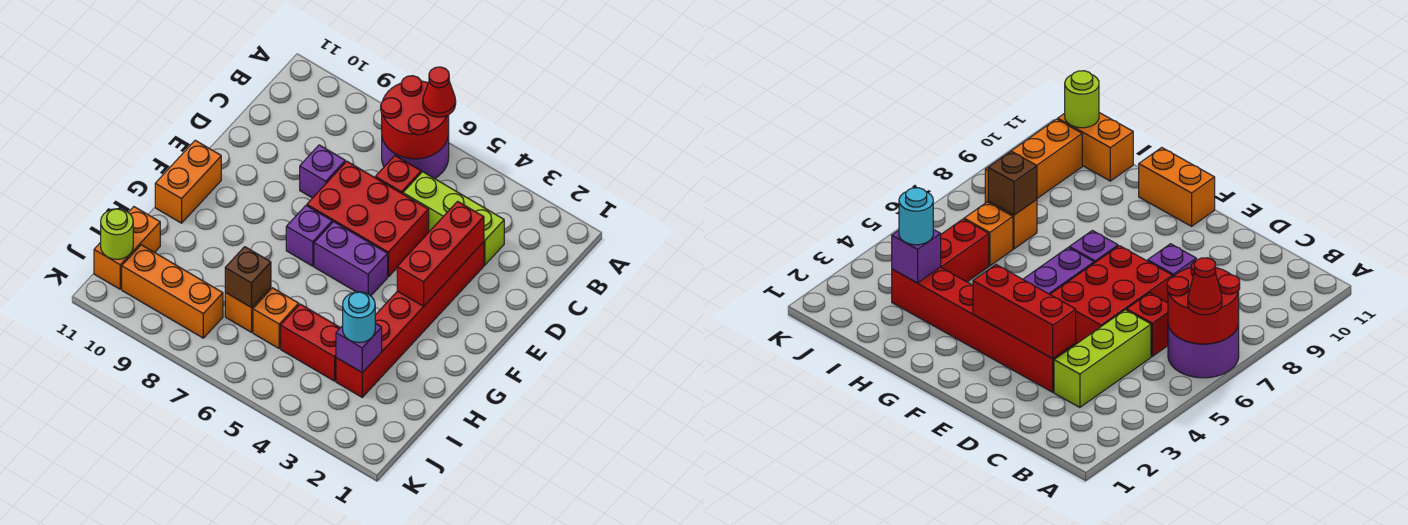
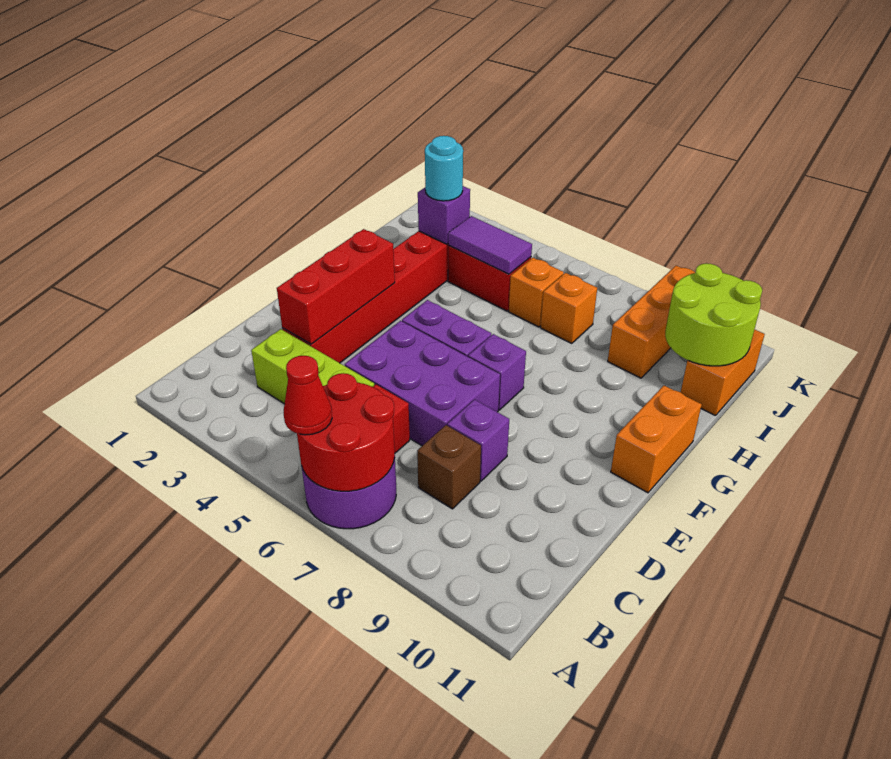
red 2x3 brick [307,161,429,277] -> purple 2x3 brick [345,321,500,446]
none -> purple 1x2 tile [448,216,532,274]
brown 1x1 brick [225,247,271,308] -> brown 1x1 brick moved to [417,425,481,509]
orange 1x3 brick [122,245,223,338] -> orange 1x3 brick turned to [608,266,695,378]
lime 1x1 round brick [101,209,133,259] -> lime 2x2 round brick [665,263,762,366]

